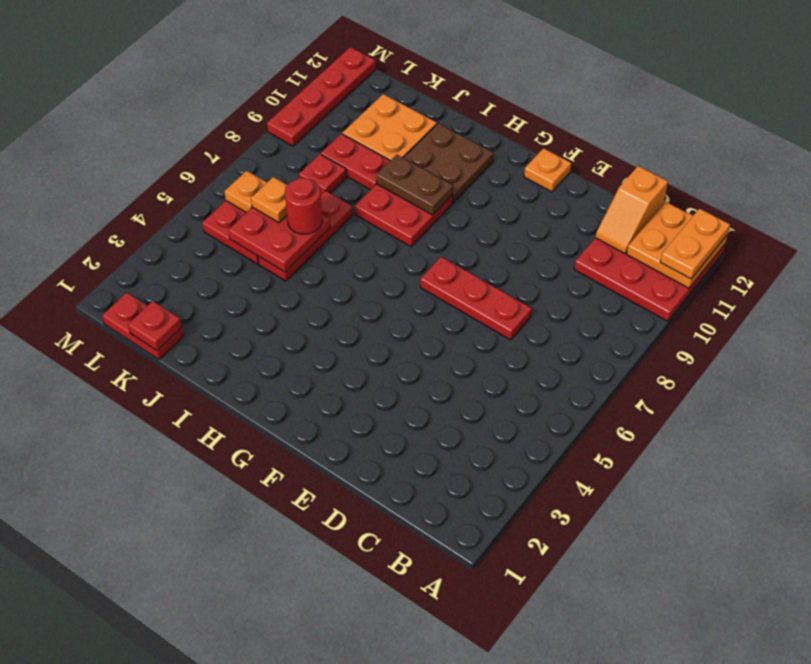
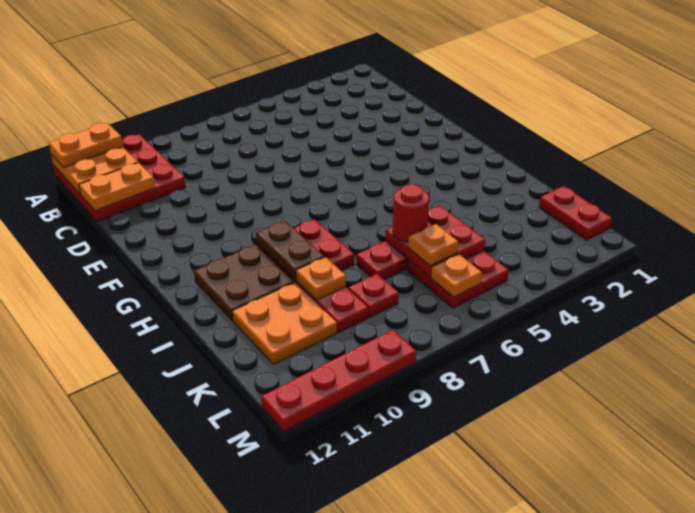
orange 1x2 slope [596,166,668,253] -> orange 1x2 plate [79,163,155,211]
red 1x3 plate [420,257,532,340] -> none
orange 1x1 plate [524,148,571,192] -> orange 1x1 plate moved to [296,257,346,300]
red 1x1 plate [128,301,182,351] -> none

